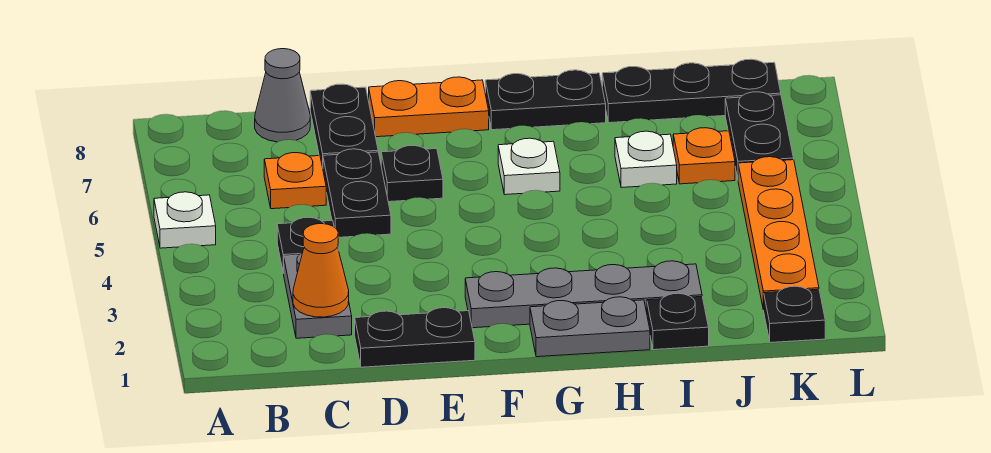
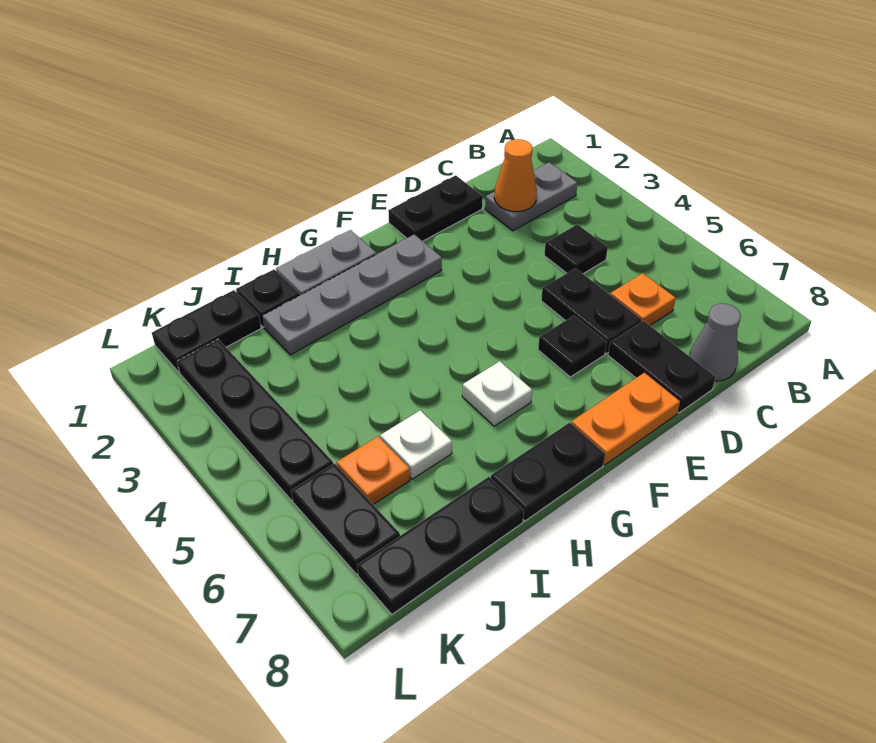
white 1x1 plate [154,192,216,248] -> none
grey 1x2 plate [284,253,352,338] -> grey 1x2 plate turned to [485,162,577,231]
black 1x1 plate [764,286,825,343] -> black 1x2 plate [152,290,261,373]
orange 1x4 plate [738,157,819,310] -> black 1x4 plate [177,339,333,500]

